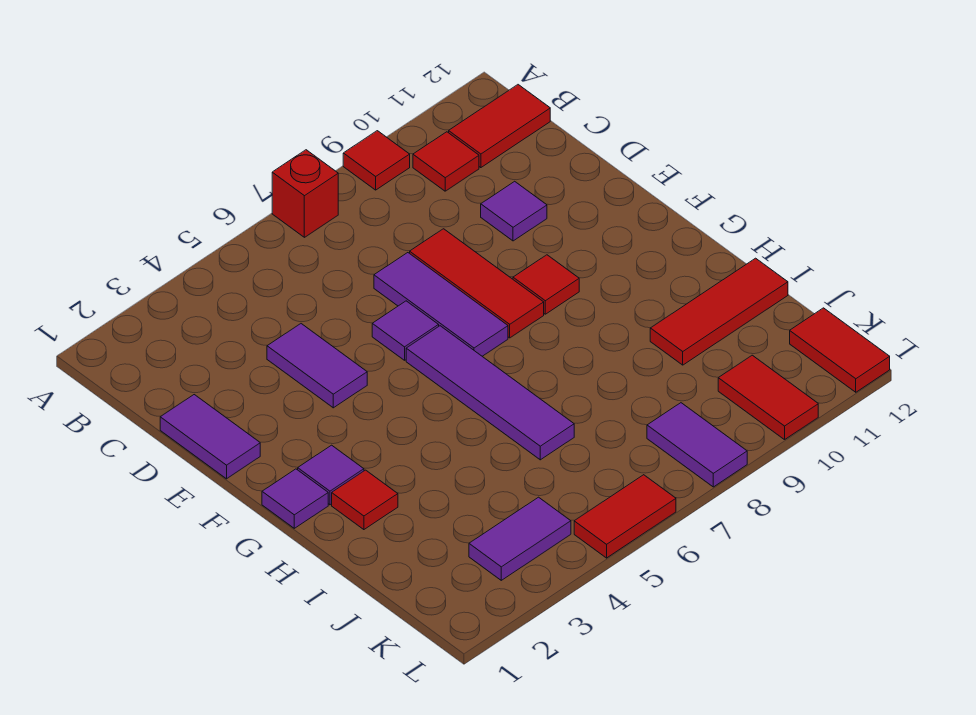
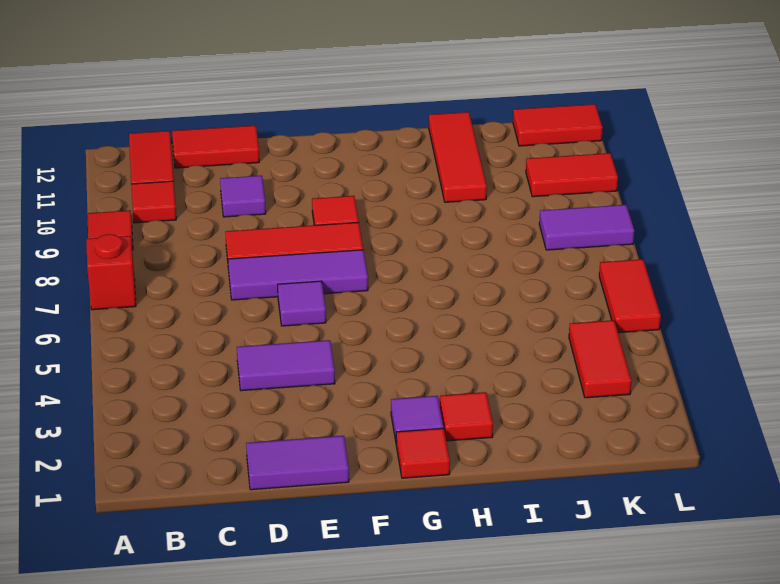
none -> red 1x2 tile [172,125,259,168]
purple 1x4 tile [406,326,574,460] -> none
purple 1x1 tile [262,469,328,528] -> red 1x1 tile [396,428,450,478]
purple 1x2 tile [469,497,571,580] -> red 1x2 tile [569,320,632,398]

